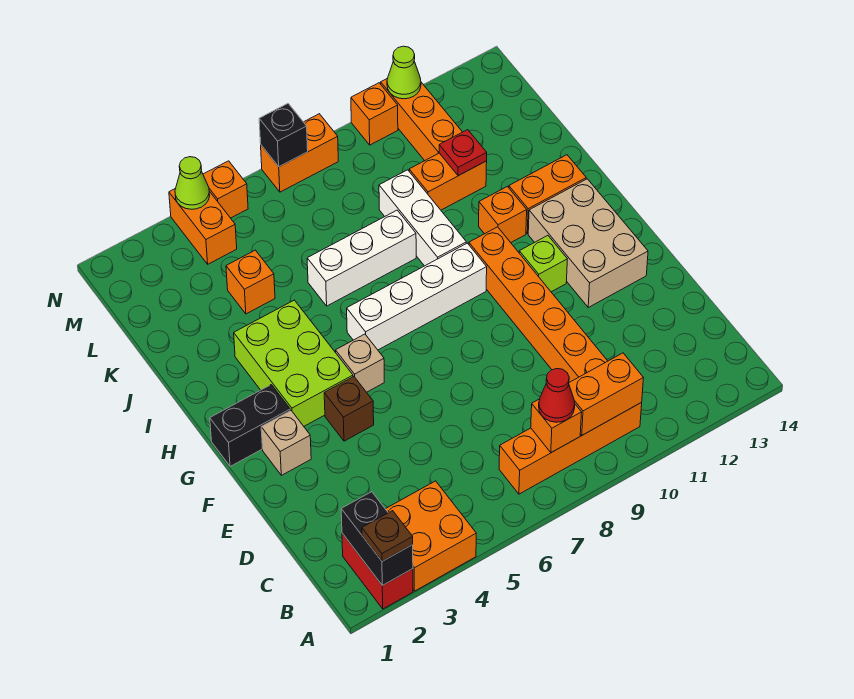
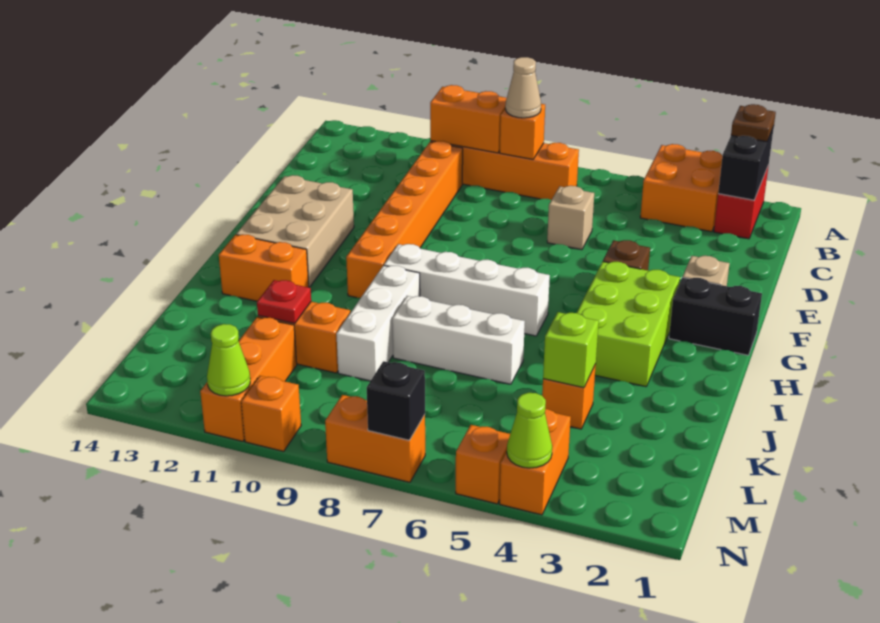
red 1x1 cone [539,369,575,422] -> tan 1x1 cone [505,57,541,118]
tan 1x1 brick [335,334,384,392] -> tan 1x1 brick moved to [547,186,594,250]
lime 1x1 brick [519,236,567,292] -> lime 1x1 brick moved to [543,312,599,388]
orange 1x1 brick [479,187,527,243] -> none

